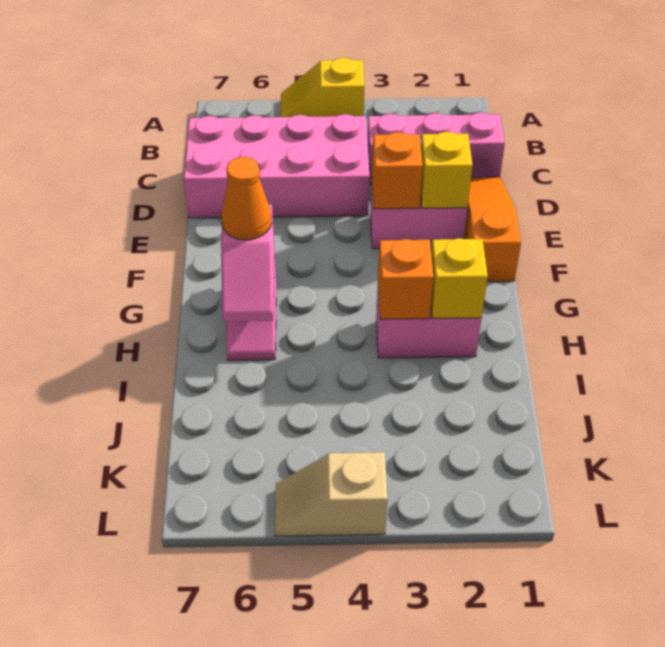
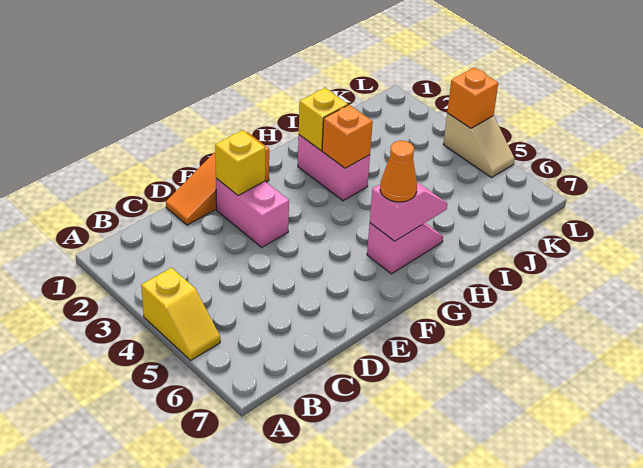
pink 1x3 brick [368,112,505,184] -> none
pink 2x4 brick [184,114,369,218] -> none
orange 1x1 brick [372,132,423,209] -> orange 1x1 brick moved to [447,67,498,128]

